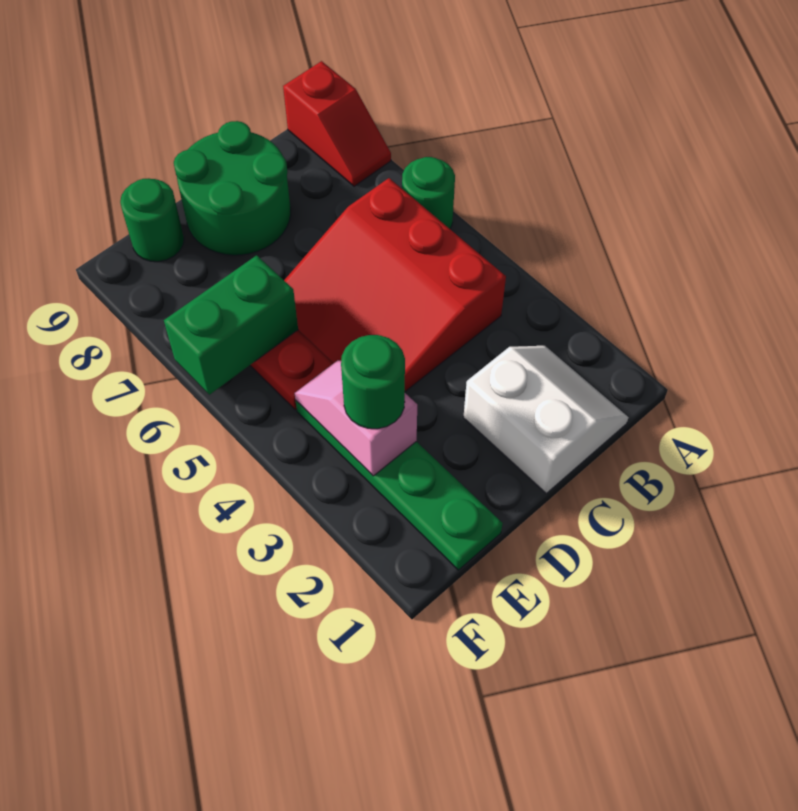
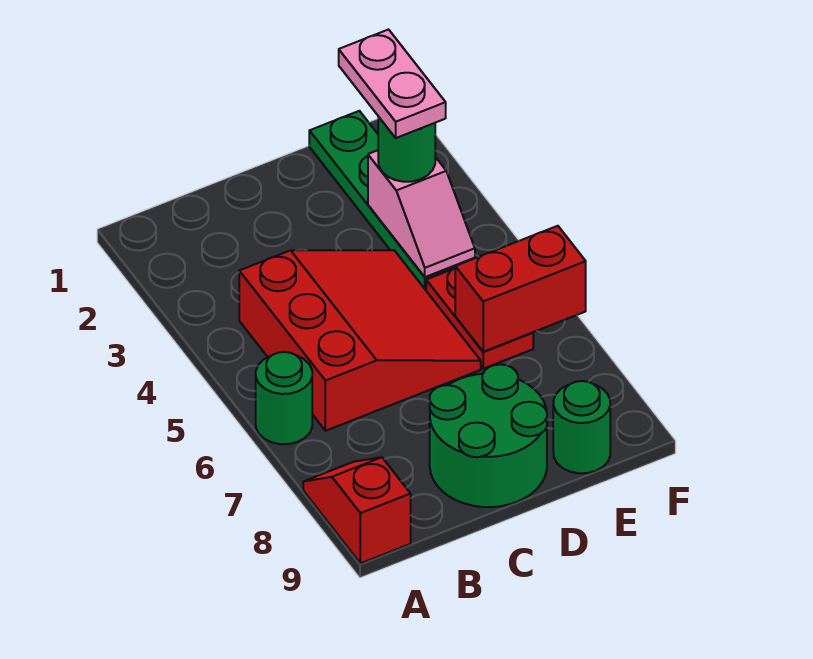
white 2x2 slope [463,346,629,493] -> none
none -> pink 1x2 plate [339,30,446,138]
green 1x2 brick [164,255,298,395] -> red 1x2 brick [455,226,586,352]

